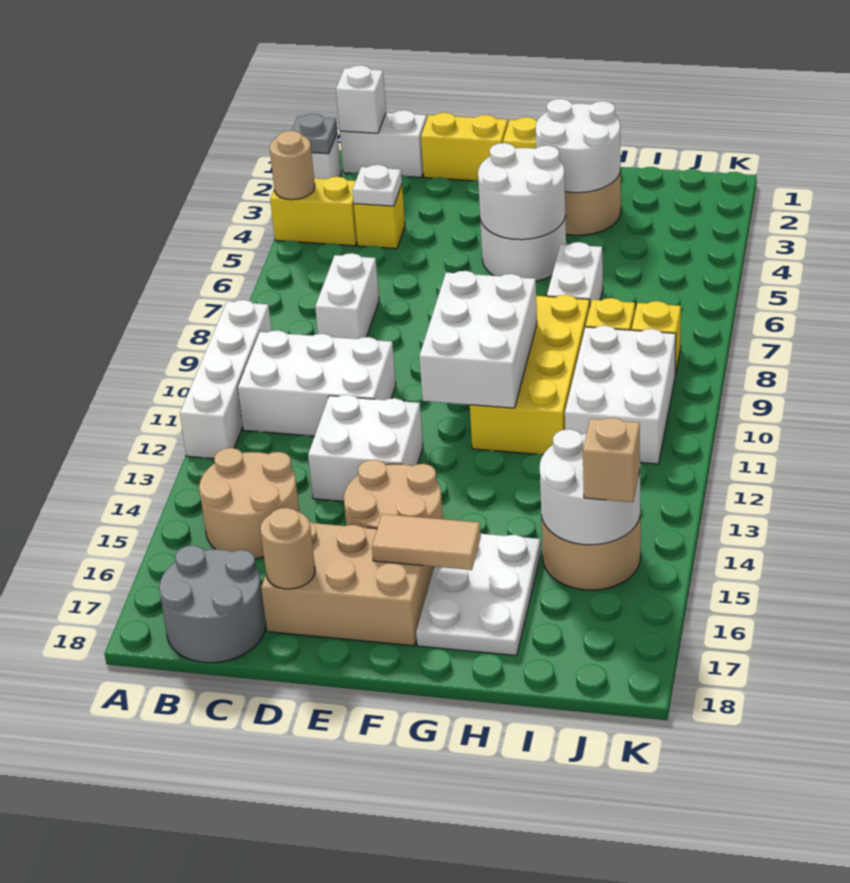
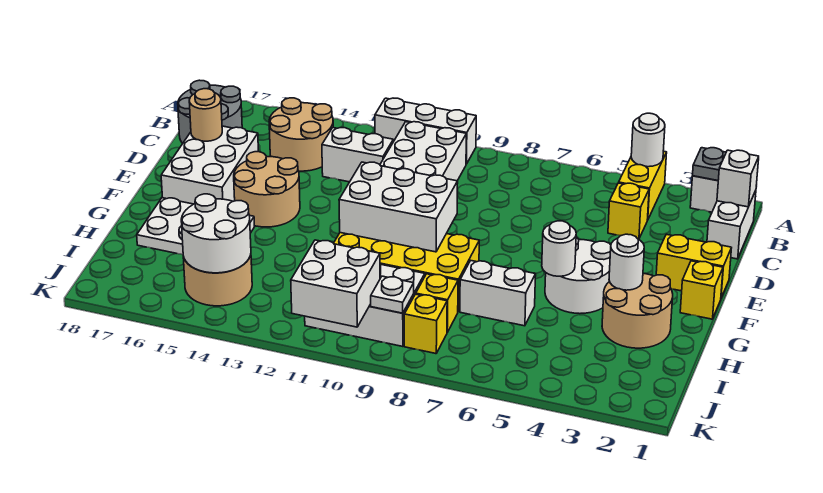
tan 1x1 round brick [270,131,315,200] -> white 1x1 round brick [631,113,665,167]
white 1x4 brick [180,300,272,459] -> white 1x3 brick [375,98,476,164]
white 1x1 plate [353,165,402,206] -> white 1x1 plate moved to [371,276,414,313]
white 1x2 brick [315,253,379,339] -> white 1x2 brick moved to [322,128,393,182]
yellow 1x2 brick [421,113,508,181] -> yellow 1x2 brick turned to [656,234,731,298]
white 2x2 brick [308,395,423,501] -> white 2x2 brick moved to [291,240,380,327]
tan 2x3 brick [261,522,433,646] -> white 2x3 brick [161,126,258,204]
white 2x2 round brick [478,143,565,240] -> white 1x1 round brick [542,221,576,276]
tan 1x2 tile [372,514,481,570] -> none
white 2x2 round brick [536,99,621,193] -> white 1x1 round brick [609,234,644,290]
tan 1x1 brick [583,418,640,502] -> none

